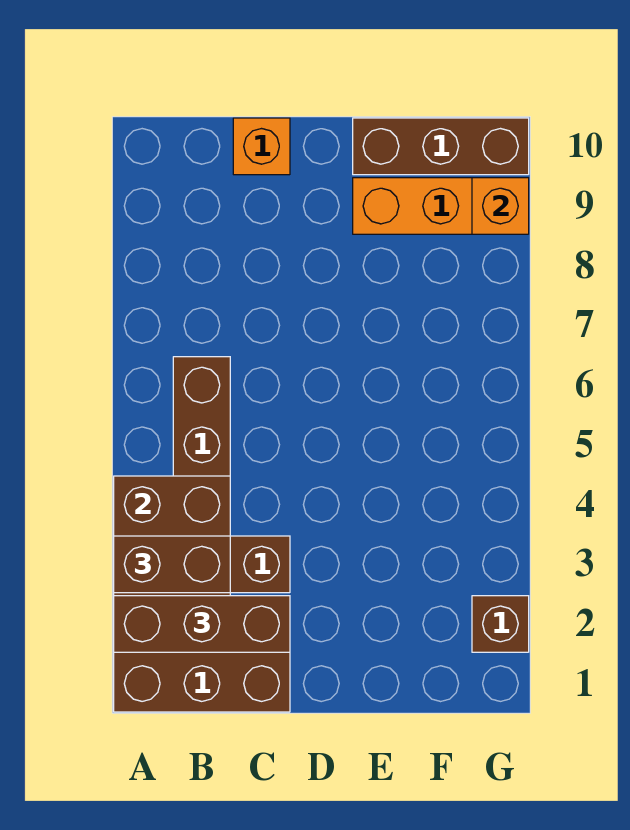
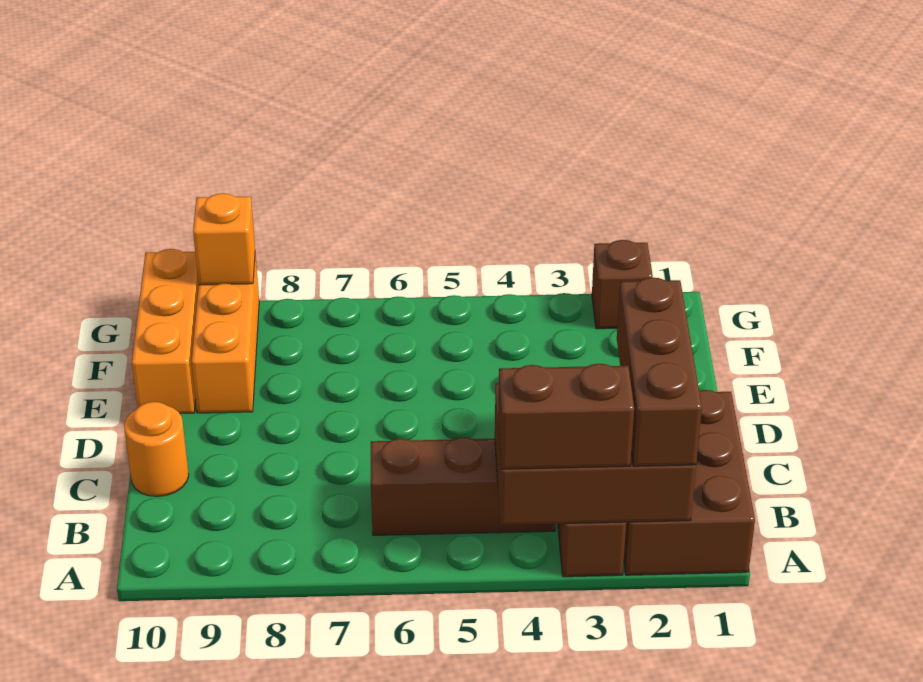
brown 1x2 brick [114,536,230,593] -> brown 1x2 brick turned to [498,364,634,469]
orange 1x1 brick [233,118,290,175] -> orange 1x1 round brick [124,402,189,496]
brown 1x3 brick [353,118,529,175] -> orange 1x3 brick [132,249,199,413]

